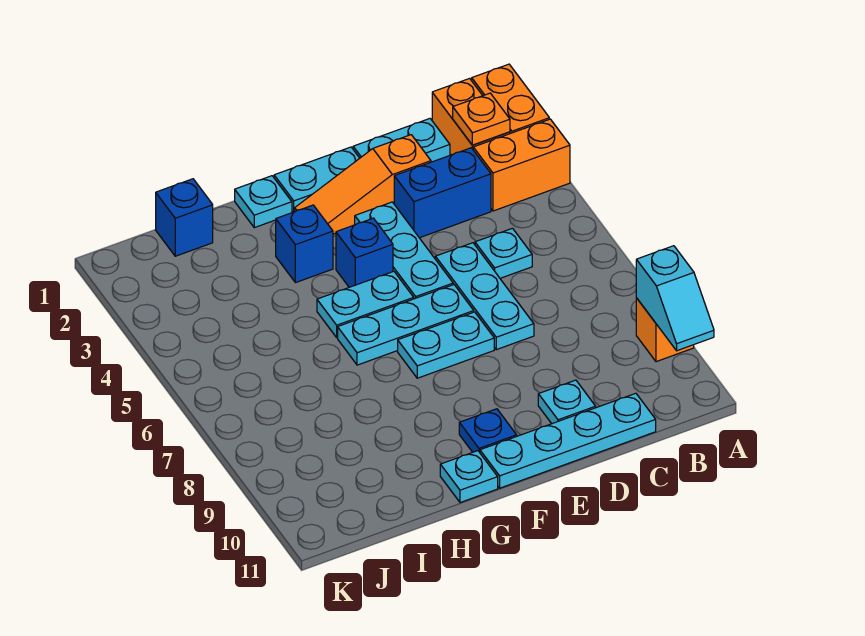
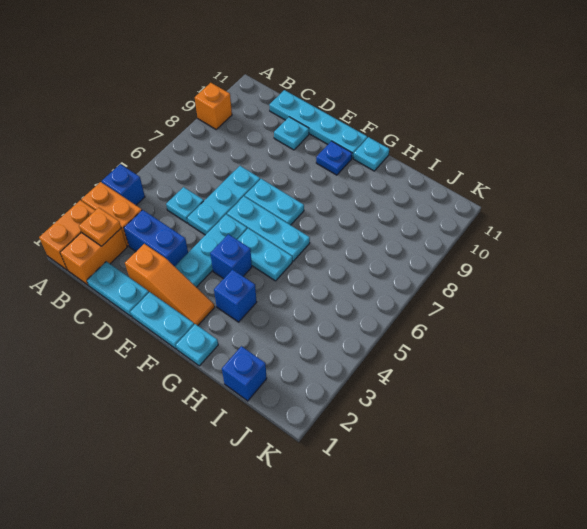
none -> blue 1x1 brick [102,164,145,205]
cyan 1x2 slope [636,246,714,351] -> none

